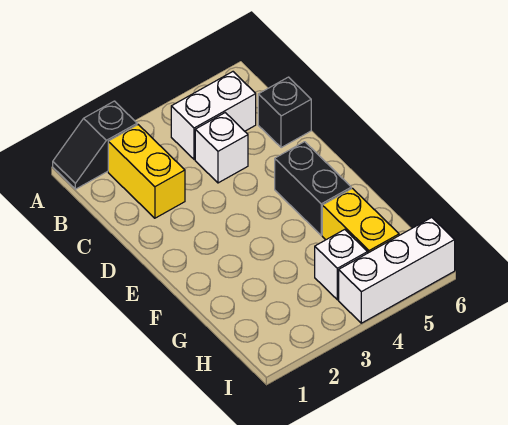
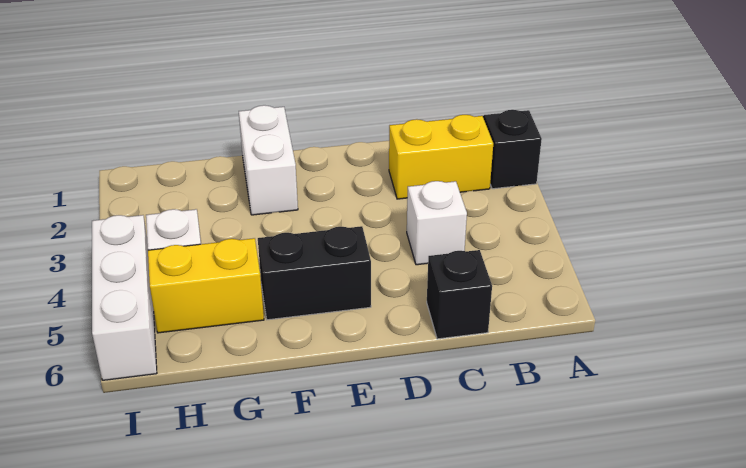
white 1x2 brick [171,72,256,160] -> white 1x2 brick moved to [239,105,298,215]

